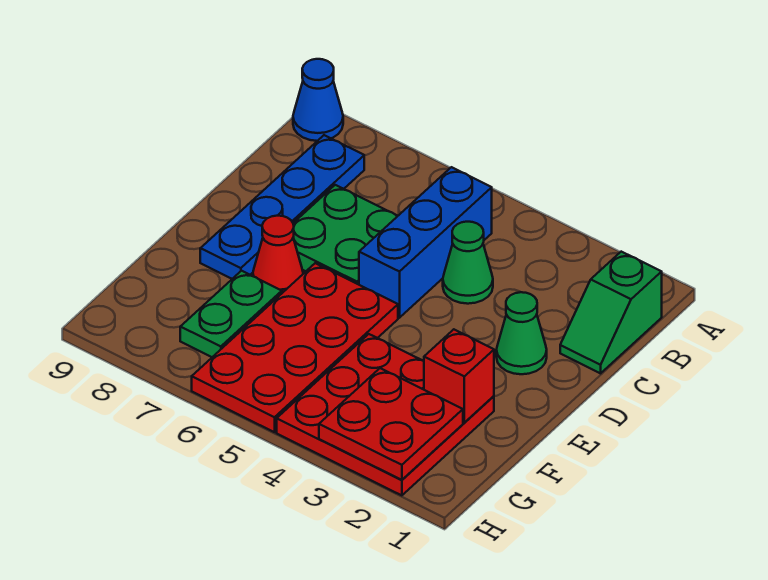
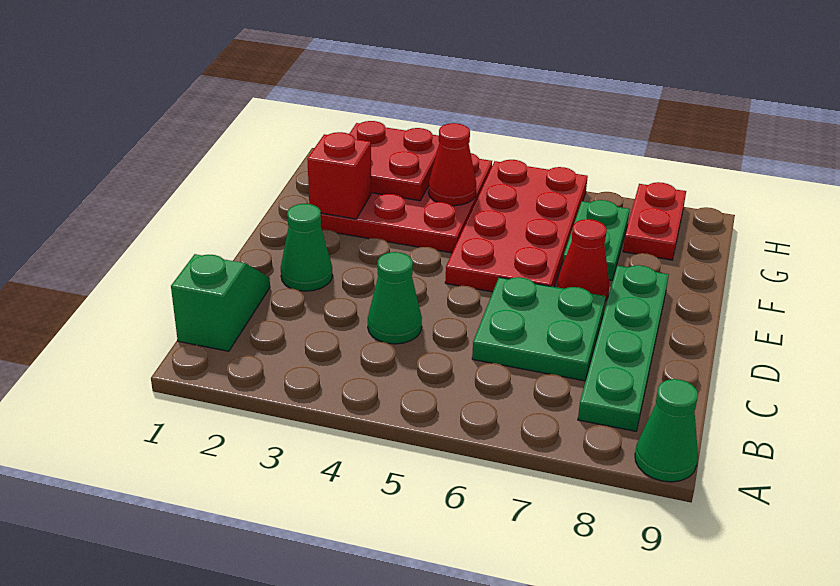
blue 1x1 cone [293,59,343,141] -> green 1x1 cone [635,379,698,482]
blue 1x3 brick [359,167,492,318] -> none
blue 1x4 plate [200,135,364,279] -> green 1x4 plate [578,265,669,431]
none -> red 1x1 cone [428,123,476,206]
none -> red 1x2 plate [623,182,686,260]

